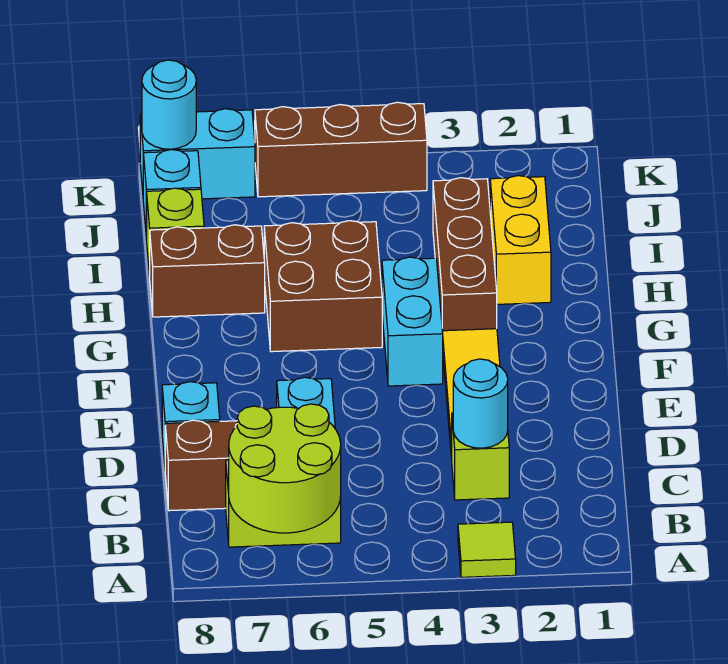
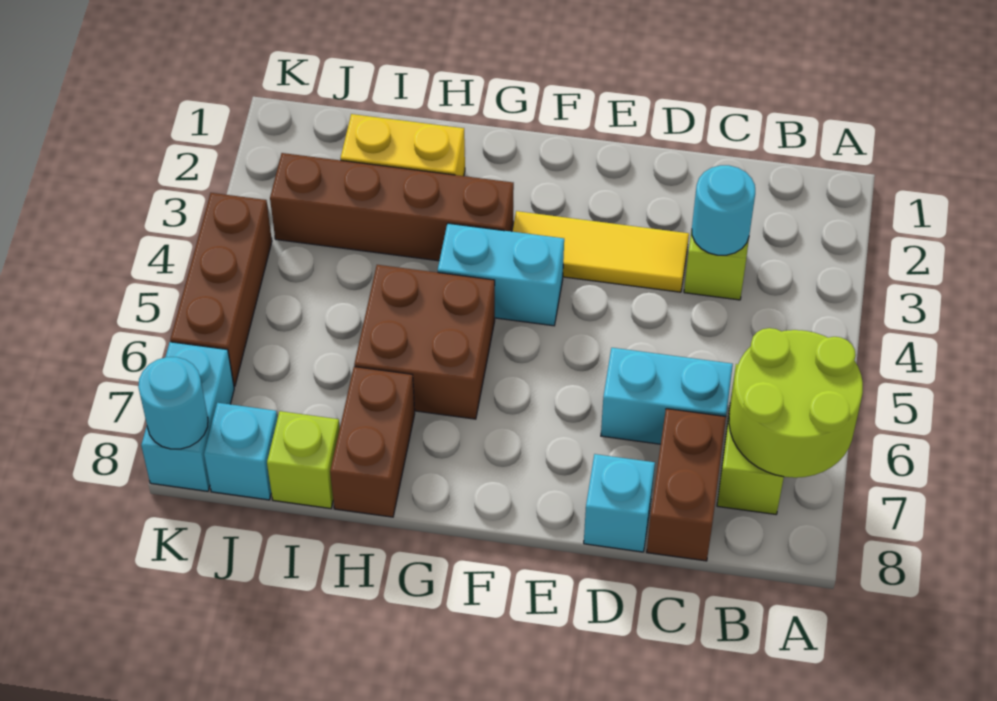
lime 1x1 tile [458,522,516,577] -> none
brown 1x3 brick [433,178,497,331] -> brown 1x4 brick [270,153,514,261]

